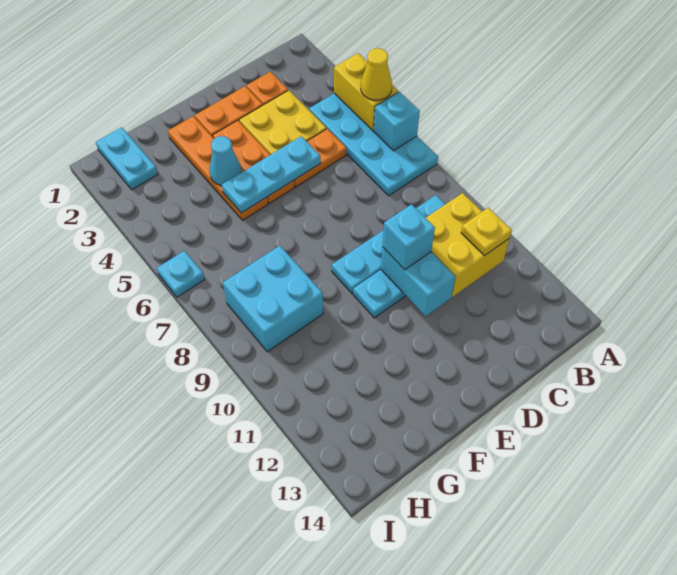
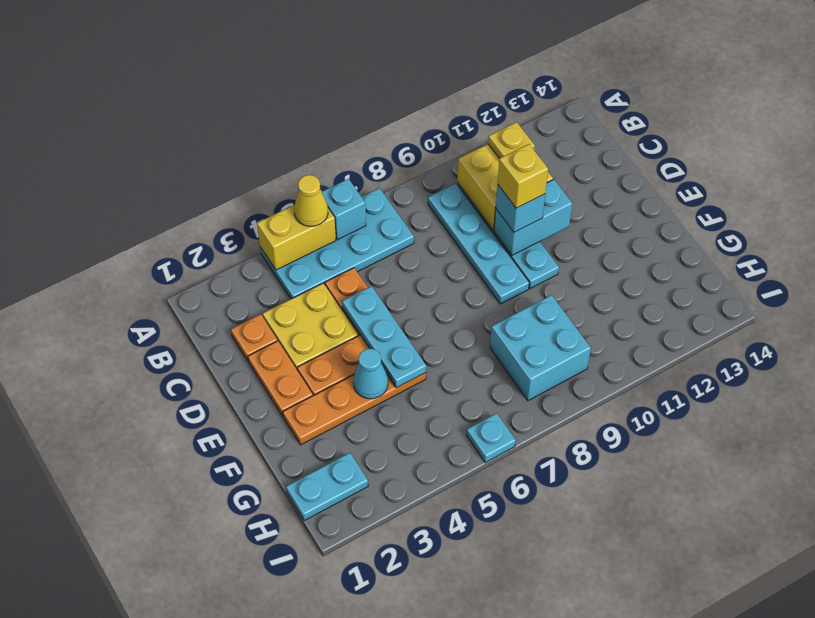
none -> yellow 1x1 brick [498,144,548,208]

